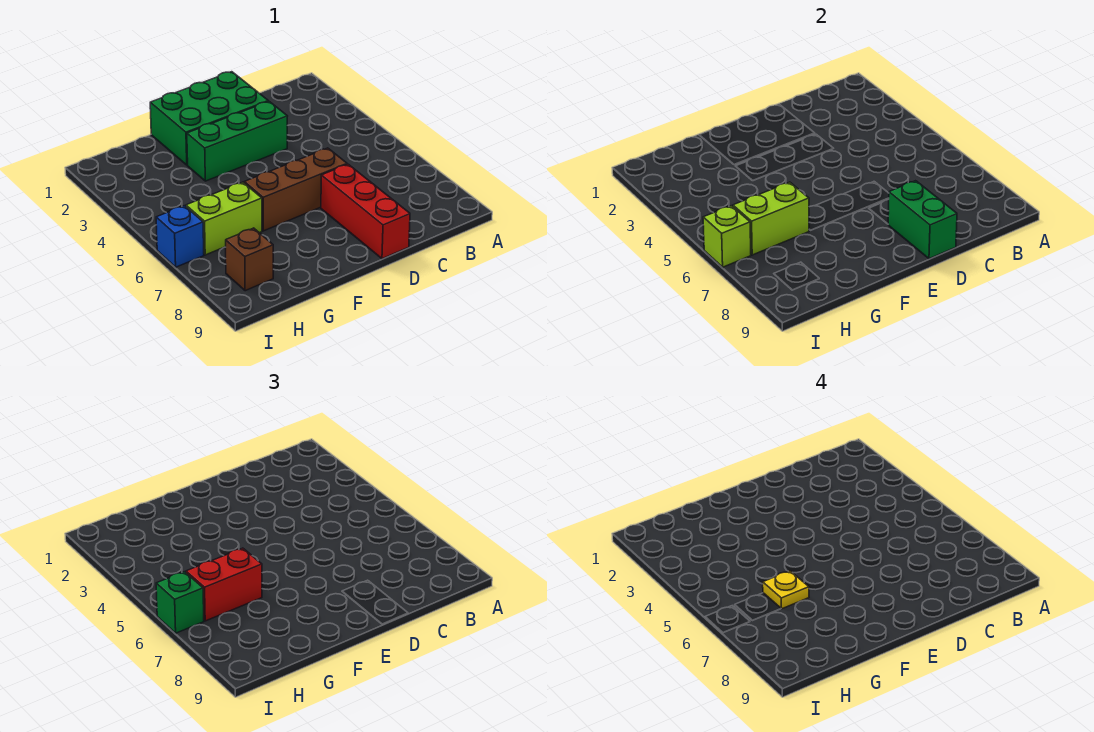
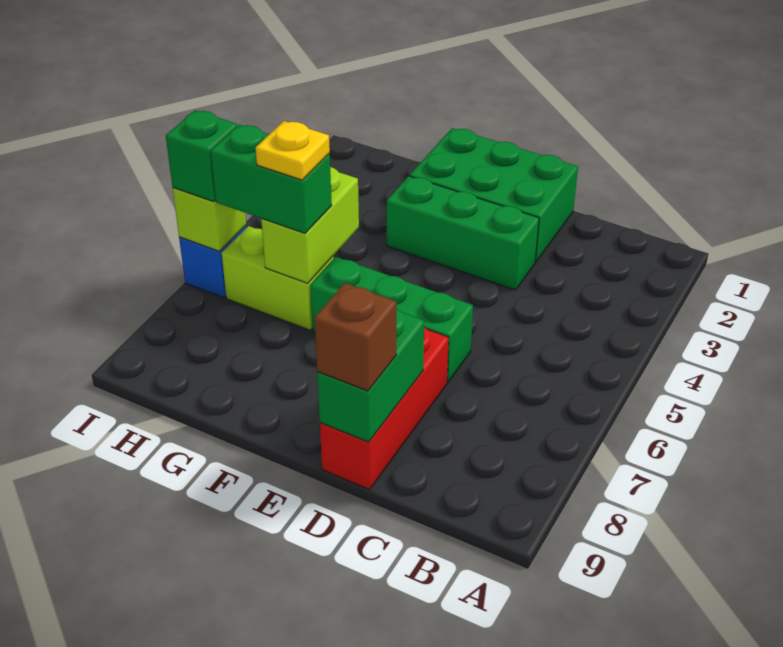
brown 1x3 brick [244,148,347,231] -> green 1x3 brick [310,257,473,382]
lime 1x2 brick [733,182,809,255] -> lime 1x2 brick turned to [261,167,359,283]
red 1x2 brick [186,548,262,621] -> green 1x2 brick [211,125,332,233]
brown 1x1 brick [226,228,273,291] -> brown 1x1 brick moved to [314,283,396,391]

